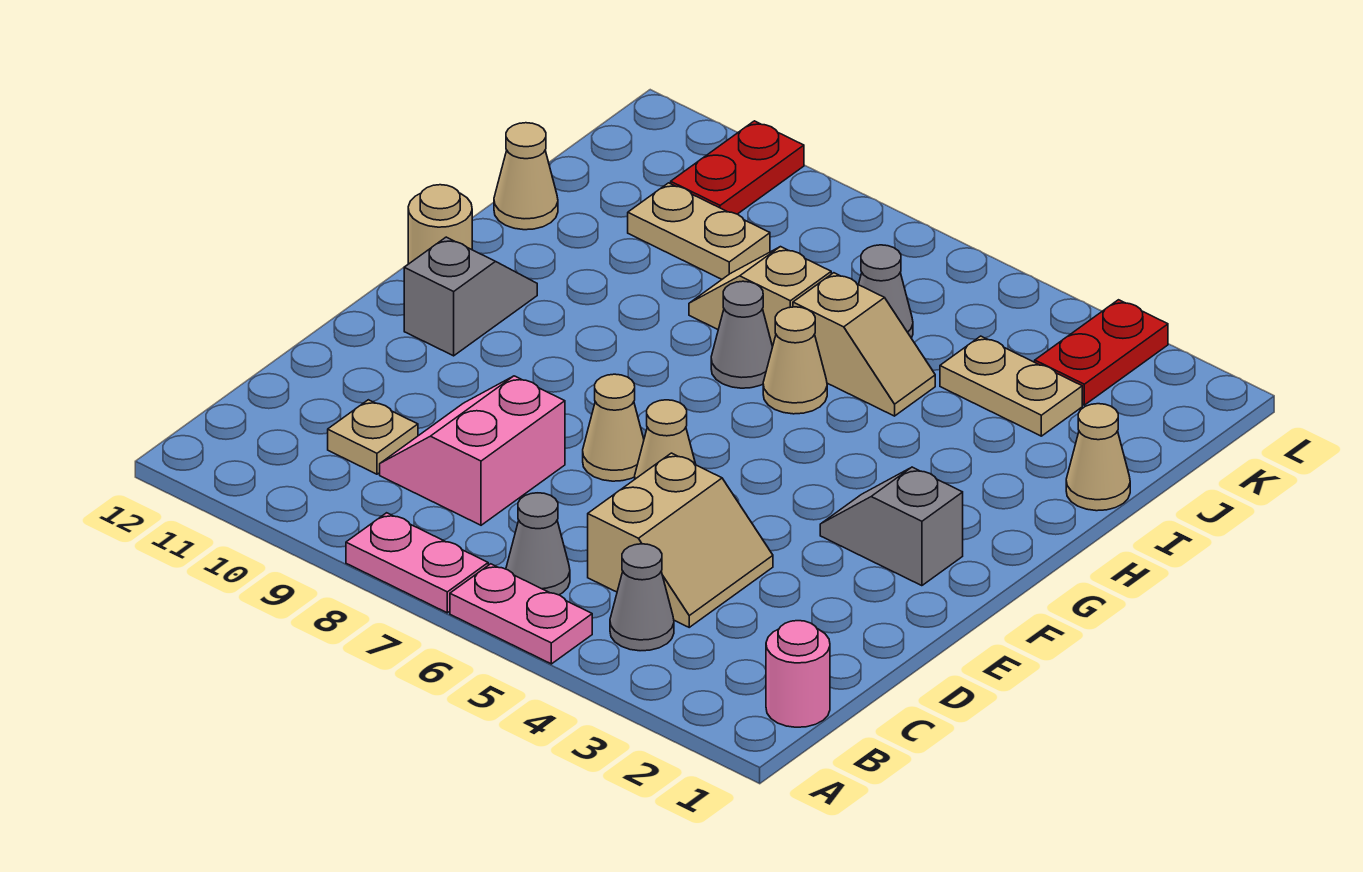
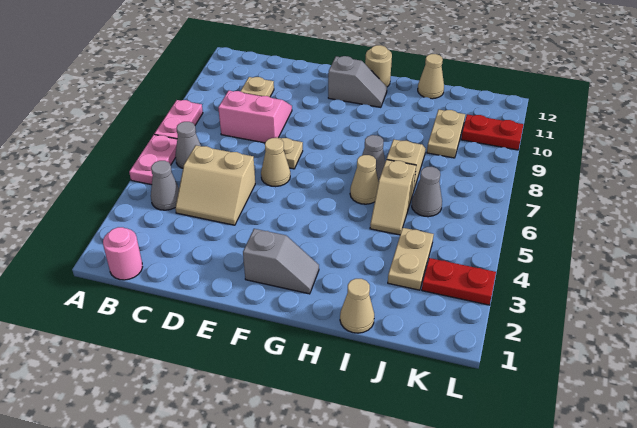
tan 1x1 cone [583,374,644,481] -> tan 1x1 plate [275,137,303,169]
grey 1x2 slope [820,467,963,586] -> grey 1x2 slope turned to [243,229,319,294]

